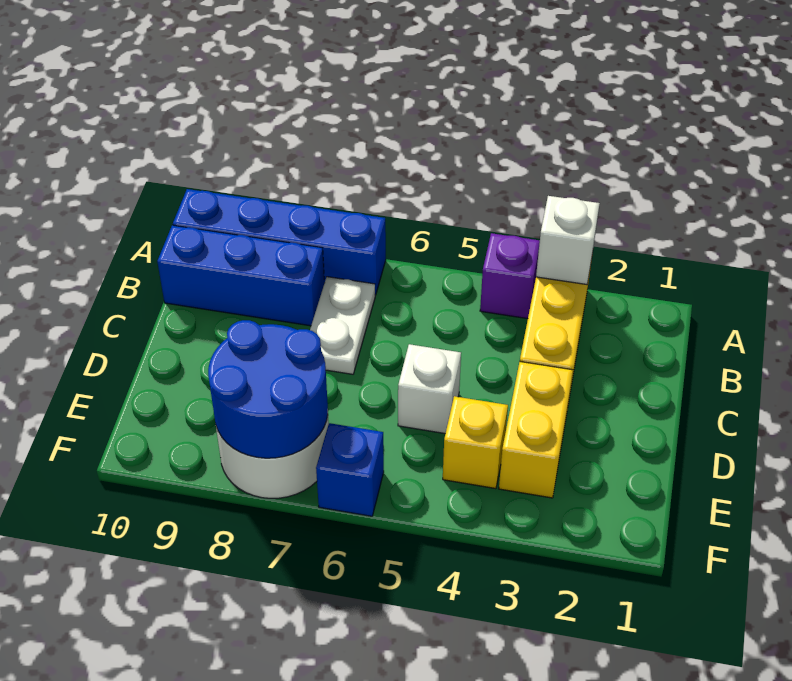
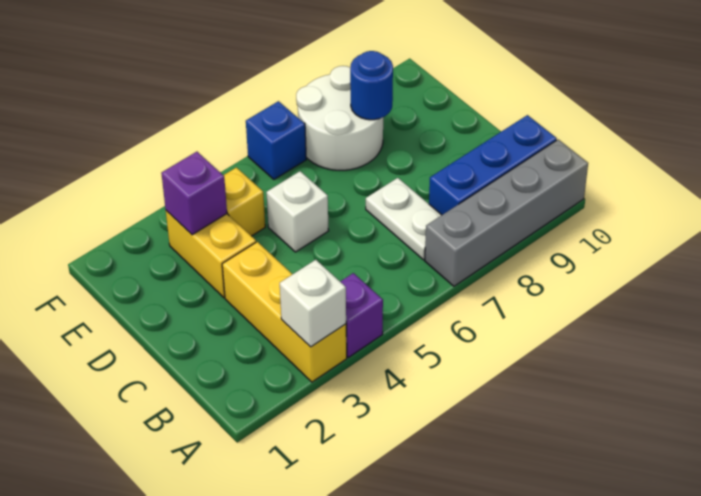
blue 1x4 brick [173,189,386,295] -> grey 1x4 brick [425,139,588,286]
none -> purple 1x1 brick [161,152,227,235]
blue 2x2 round brick [208,320,328,458] -> blue 1x1 round brick [350,51,393,120]

